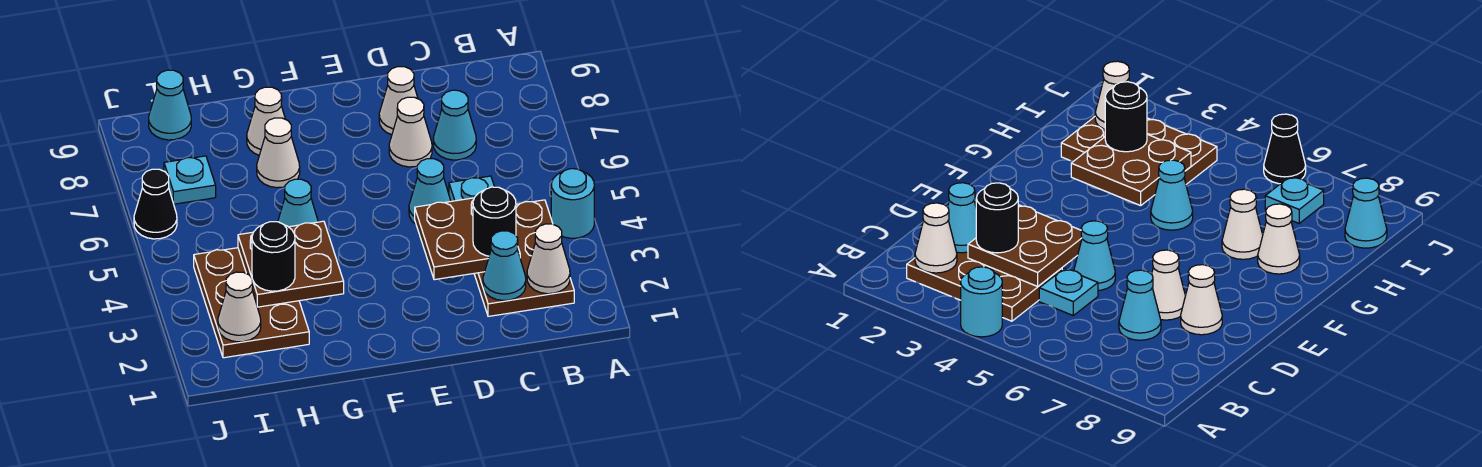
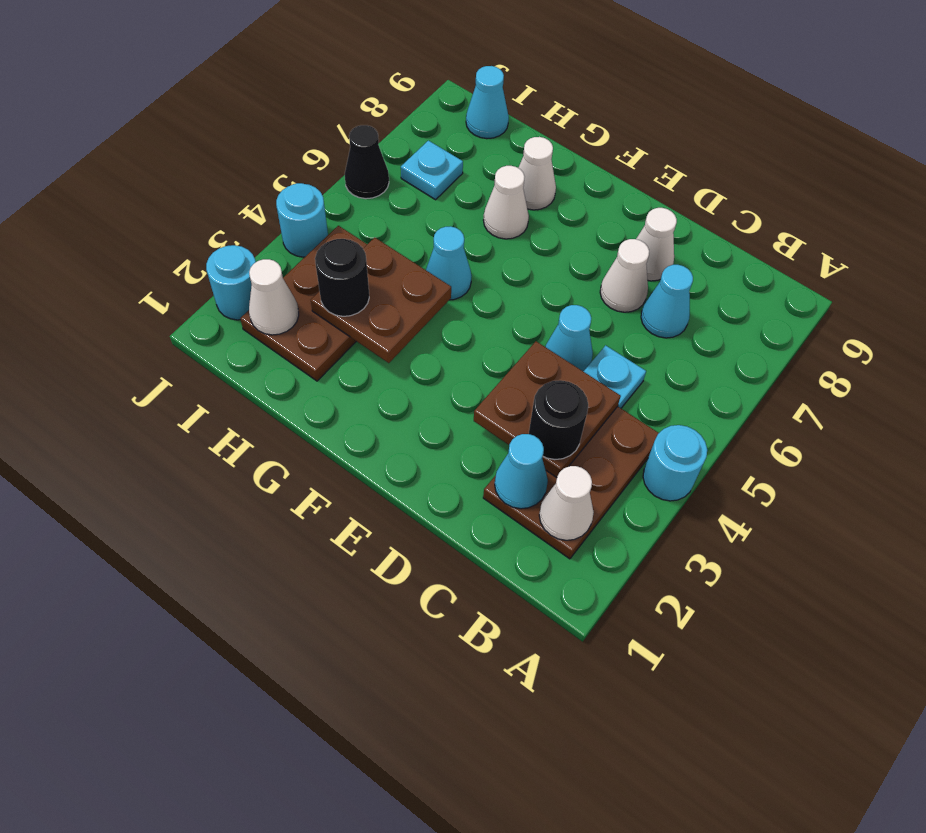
none -> cyan 1x1 round brick [206,245,256,320]
none -> cyan 1x1 round brick [276,183,328,257]

